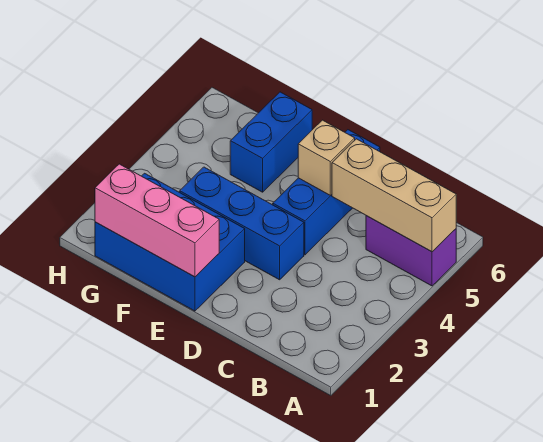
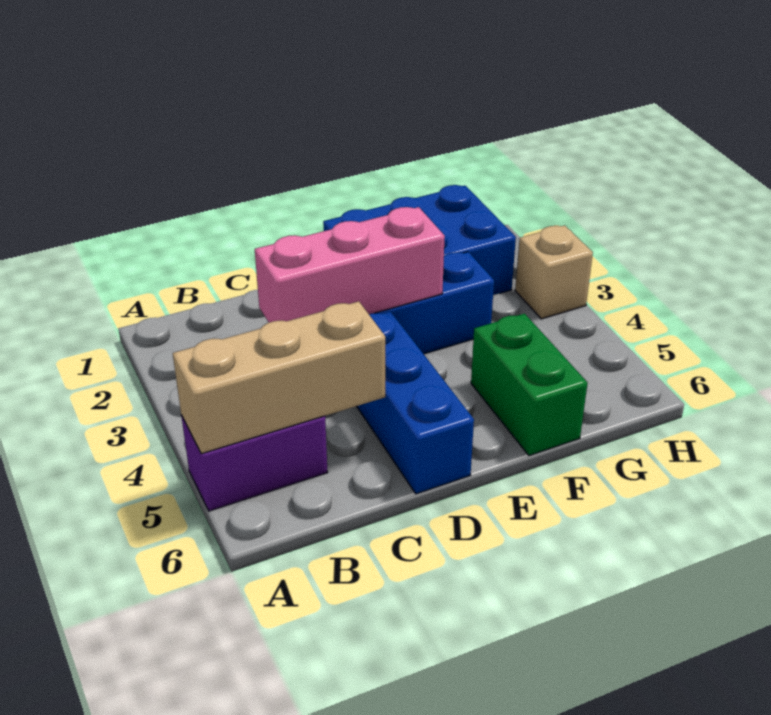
tan 1x1 brick [298,120,355,195] -> tan 1x1 brick moved to [515,225,593,319]
pink 1x3 brick [95,164,219,277] -> pink 1x3 brick moved to [255,207,445,322]
blue 1x2 brick [230,92,312,192] -> green 1x2 brick [471,314,587,456]

